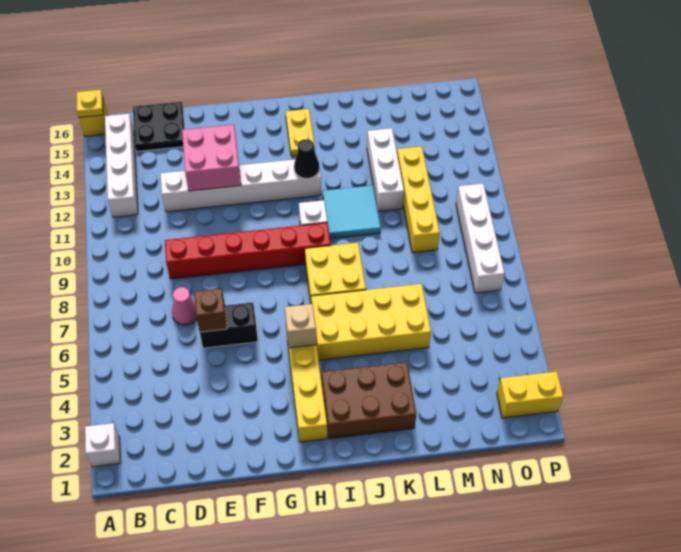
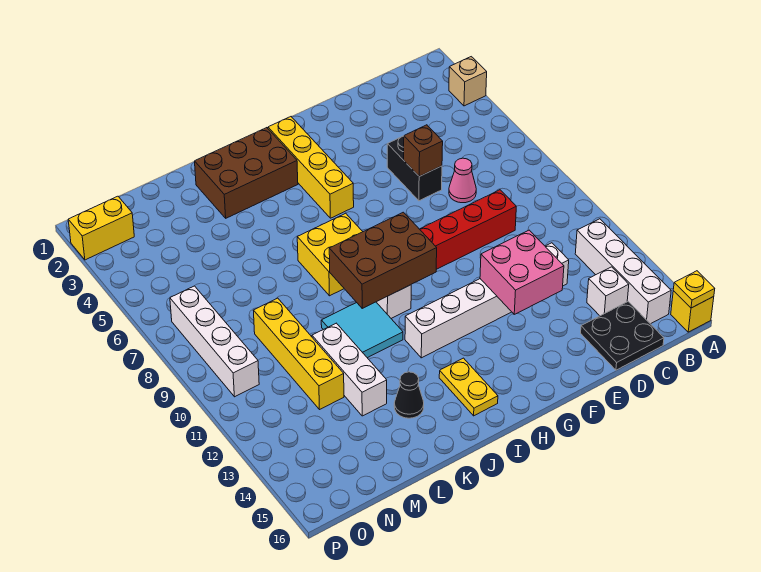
white 1x1 brick [85,423,121,467] -> white 1x1 brick moved to [587,267,629,316]
black 1x2 brick [200,302,258,348] -> black 1x2 brick turned to [387,136,442,201]
tan 1x1 brick [285,304,316,348] -> tan 1x1 brick moved to [449,57,487,106]
none -> brown 2x3 brick [329,212,437,308]
yellow 2x4 brick [311,284,431,360] -> none
black 1x1 cone [294,139,319,178] -> black 1x1 cone moved to [394,372,424,418]

